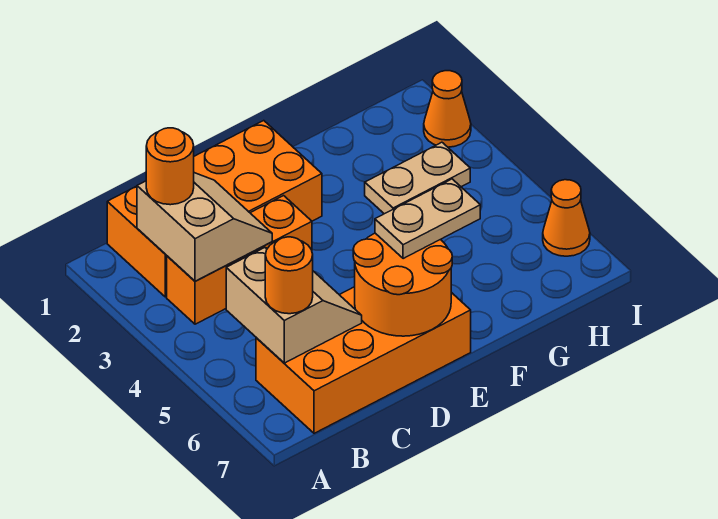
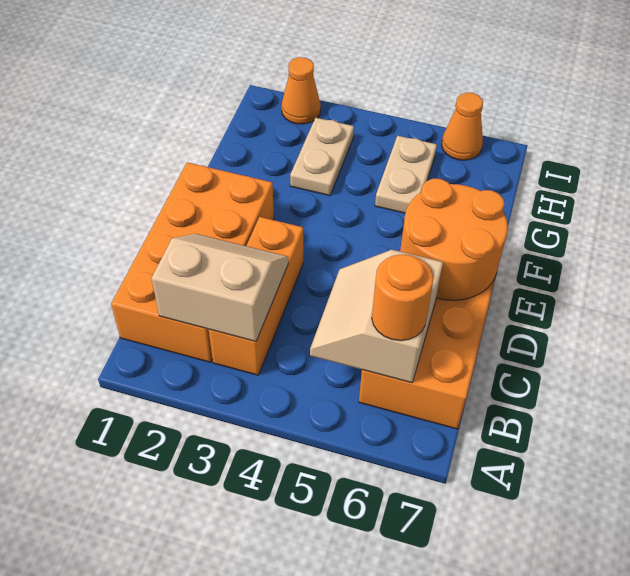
orange 1x1 round brick [146,128,194,205] -> none
tan 2x2 slope [226,248,362,363] -> tan 2x2 slope turned to [310,250,443,383]
tan 1x2 plate [375,179,480,259] -> tan 1x2 plate moved to [375,136,437,213]

